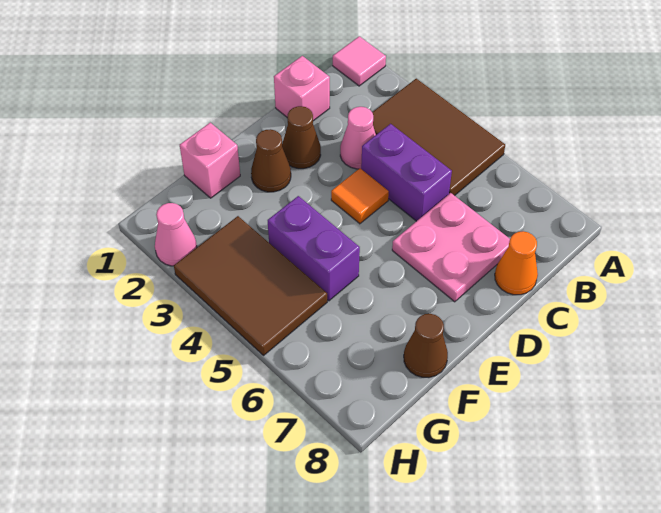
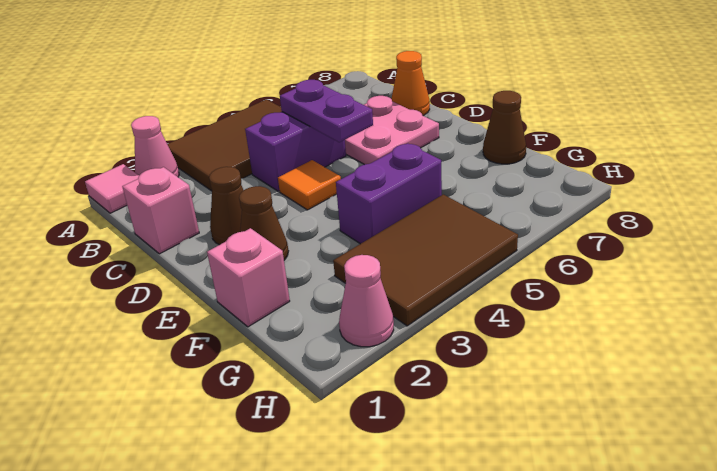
pink 1x1 cone [340,107,376,169] -> pink 1x1 cone moved to [131,116,179,177]
none -> purple 1x2 plate [280,80,373,142]

